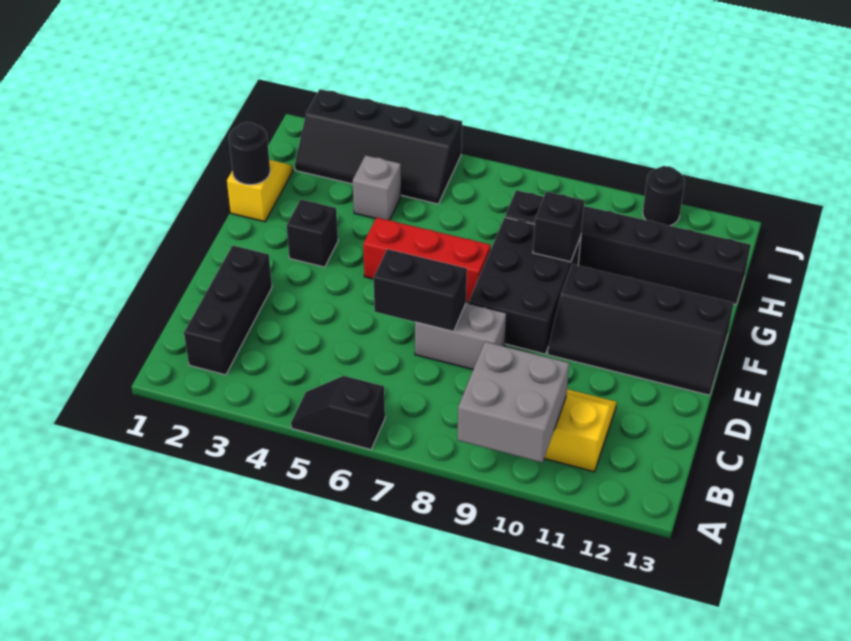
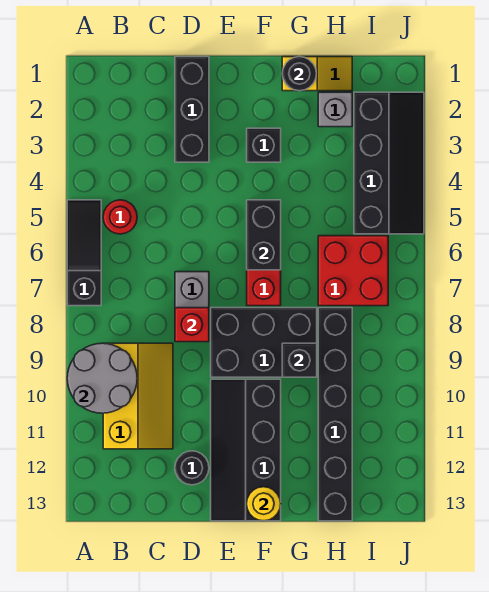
black 1x2 slope [291,376,385,450] -> black 1x3 slope [67,200,101,306]
grey 2x2 brick [457,342,569,462] -> grey 2x2 round brick [67,343,137,413]
black 1x3 brick [184,245,272,375] -> black 1x3 brick turned to [175,57,209,162]
none -> red 1x1 round brick [103,200,137,234]
black 1x2 brick [374,249,467,331] -> black 1x2 brick moved to [247,200,281,270]
none -> red 1x1 brick [175,308,209,342]
none -> yellow 1x1 round brick [247,487,281,521]
grey 1x1 brick [353,155,401,220] -> grey 1x1 brick moved to [318,92,352,127]
none -> red 2x2 brick [318,236,388,306]
black 2x4 slope [295,89,462,204] -> black 2x4 slope turned to [354,92,424,234]
black 1x1 round brick [643,166,685,226] -> black 1x1 round brick moved to [175,451,209,485]

